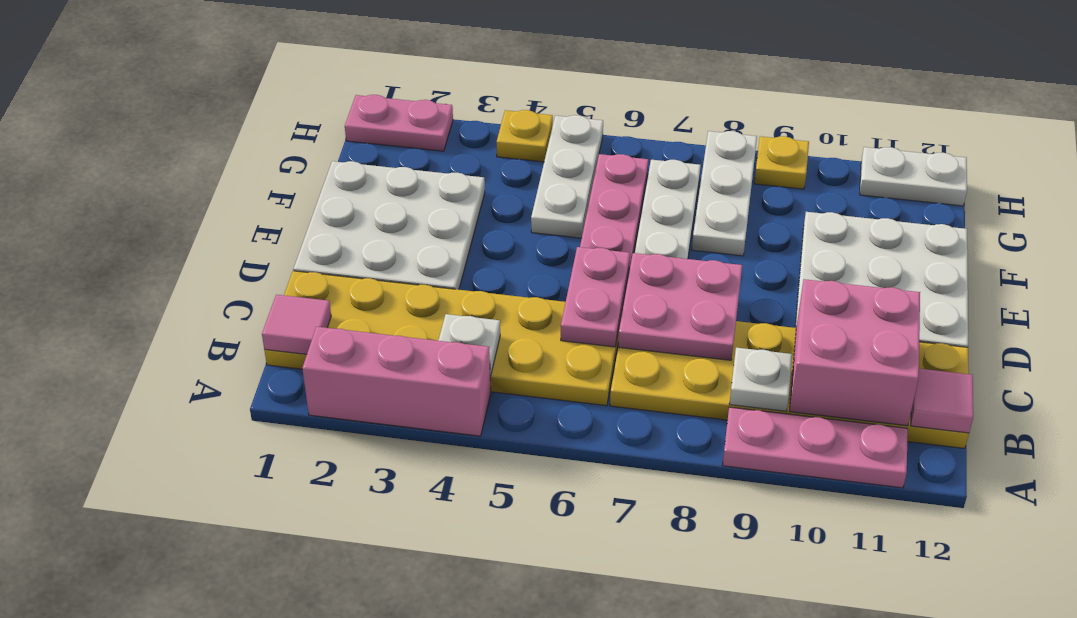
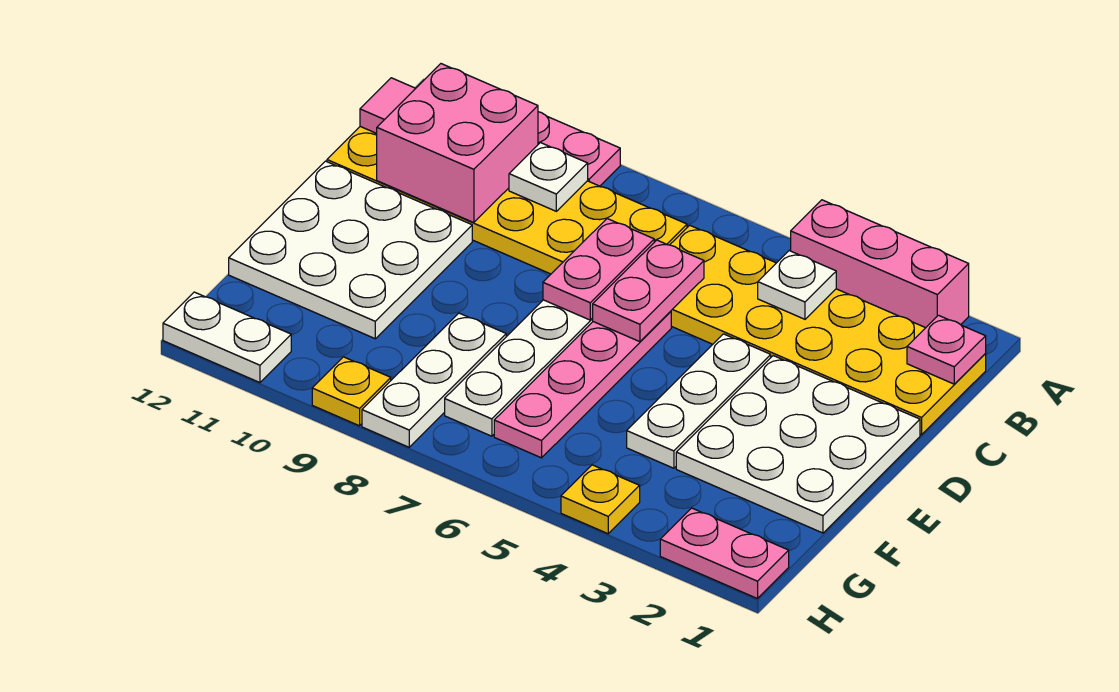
pink 1x1 tile [262,295,331,354] -> pink 1x1 plate [907,315,986,384]
pink 2x2 plate [618,253,742,360] -> pink 1x2 plate [543,219,654,320]
white 1x3 plate [531,115,603,238] -> white 1x3 plate moved to [627,334,771,468]

